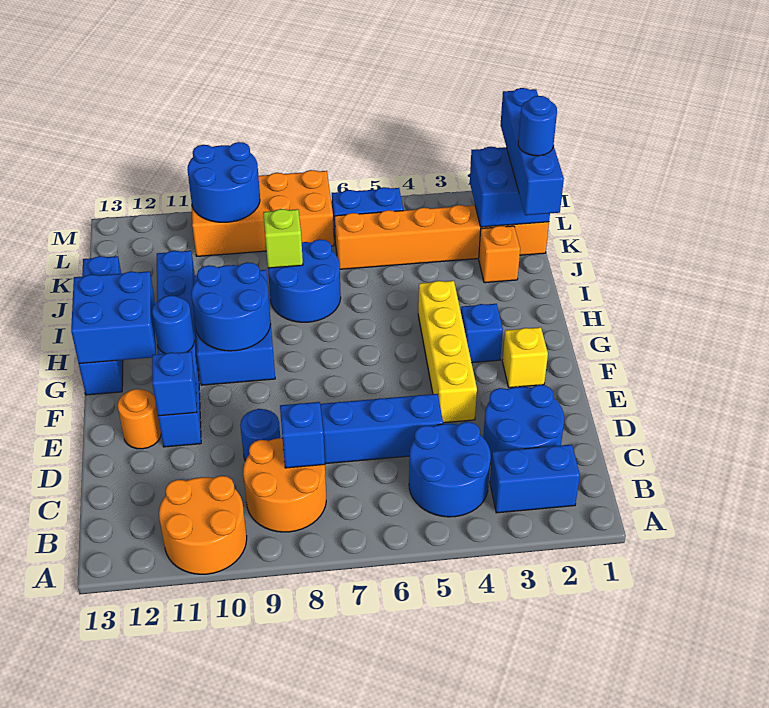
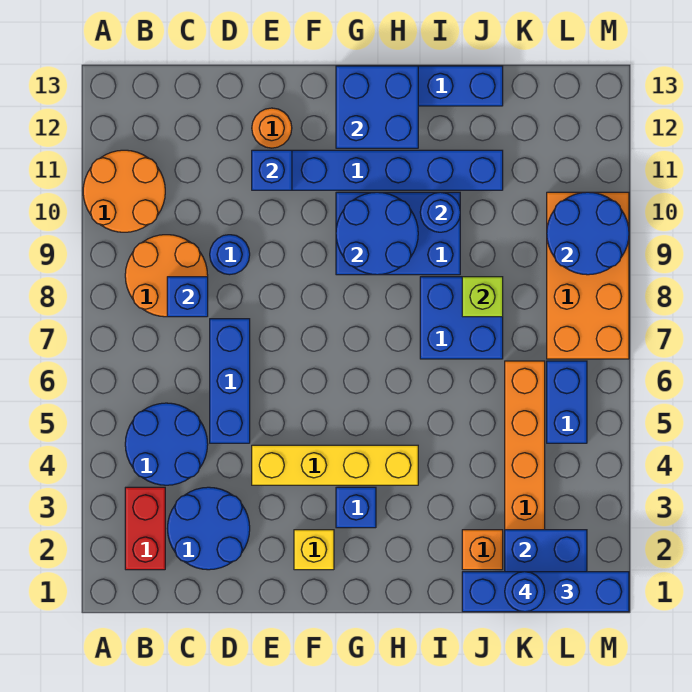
blue 1x2 brick [490,444,580,513] -> red 1x2 brick [125,487,165,570]
blue 1x1 round brick [152,295,194,354] -> blue 1x1 round brick moved to [420,192,460,232]
blue 2x2 round brick [268,239,341,322] -> blue 2x2 brick [420,277,503,359]

